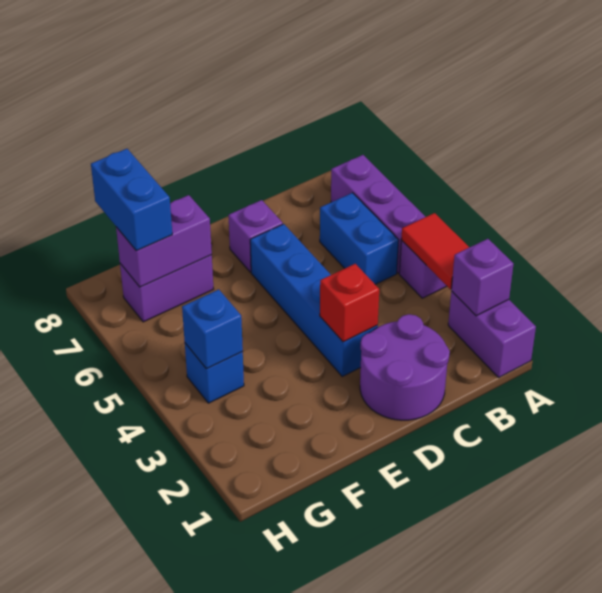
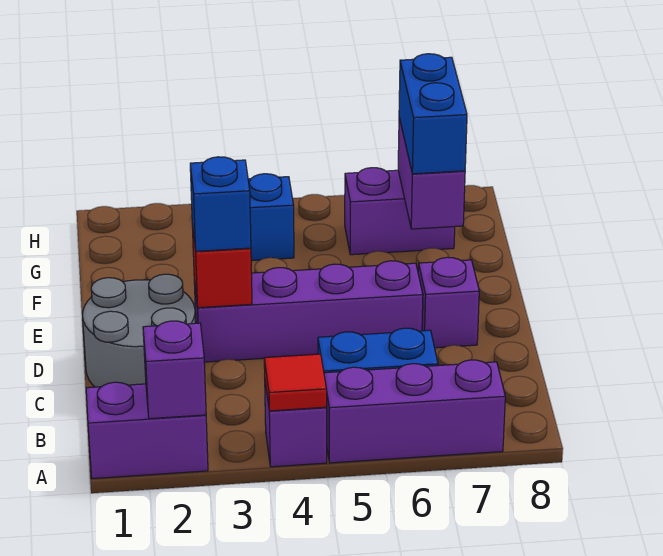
red 1x2 tile [401,213,469,289] -> red 1x1 tile [264,354,327,411]
purple 2x2 round brick [360,314,450,420] -> grey 2x2 round brick [83,274,195,387]
blue 1x4 brick [250,224,378,376] -> purple 1x4 brick [194,261,423,362]
purple 1x2 brick [120,255,213,322] -> purple 1x2 brick turned to [345,168,455,255]
blue 1x1 brick [182,289,243,369] -> blue 1x1 brick moved to [190,157,251,251]
blue 1x2 brick [91,149,172,251] -> blue 1x2 brick turned to [399,54,467,174]

